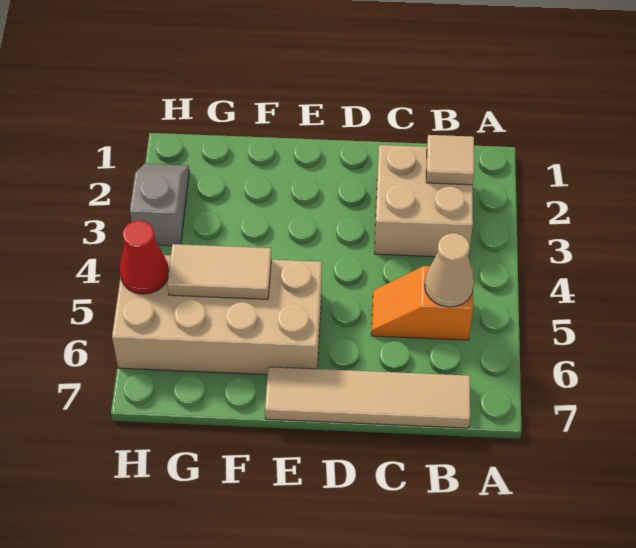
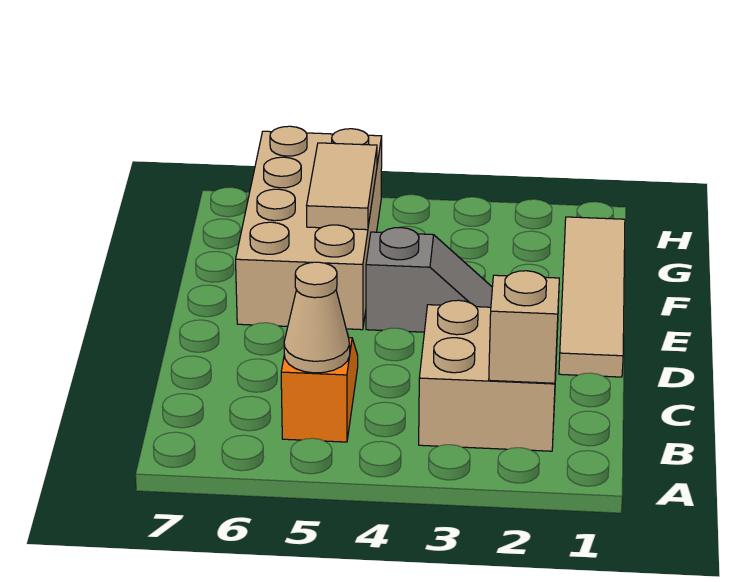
tan 1x1 tile [426,135,474,185] -> tan 1x1 brick [489,271,559,383]
tan 1x4 tile [265,367,470,428] -> tan 1x4 tile moved to [559,217,625,377]
grey 1x2 slope [130,164,189,246] -> grey 1x2 slope moved to [366,228,492,332]
red 1x1 cone [120,220,169,294] -> none

